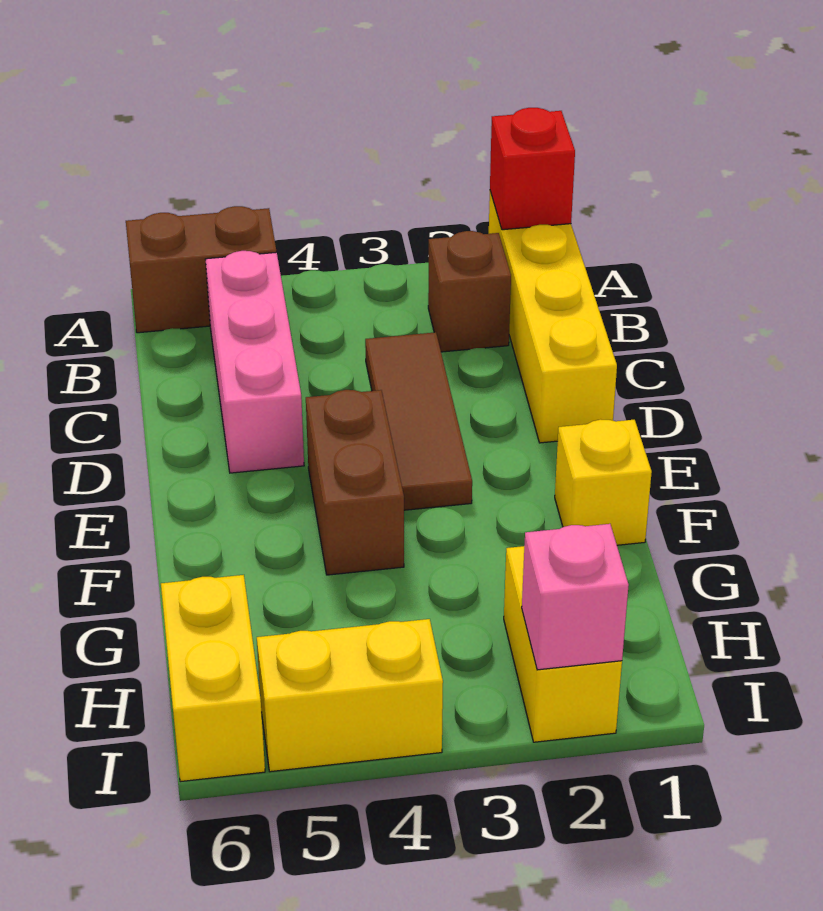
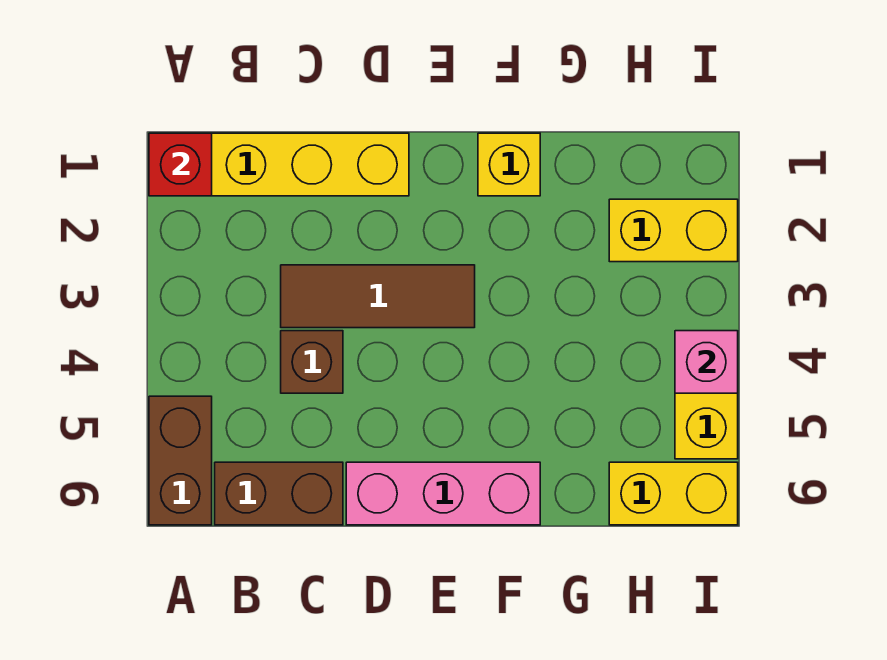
brown 1x1 brick [428,231,511,352] -> brown 1x1 brick moved to [281,331,343,393]
pink 1x3 brick [205,251,304,473] -> pink 1x3 brick moved to [346,462,540,525]
brown 1x2 brick [306,390,404,575] -> brown 1x2 brick moved to [215,462,343,525]
pink 1x1 brick [522,524,629,670] -> pink 1x1 brick moved to [675,331,738,393]

